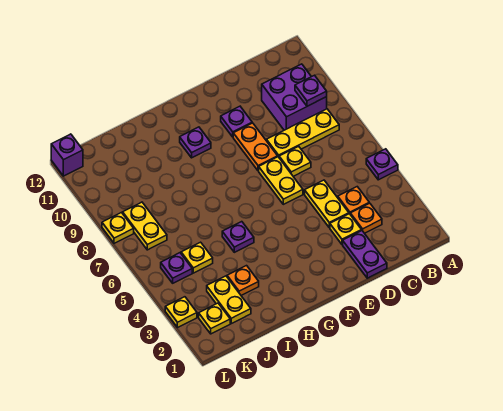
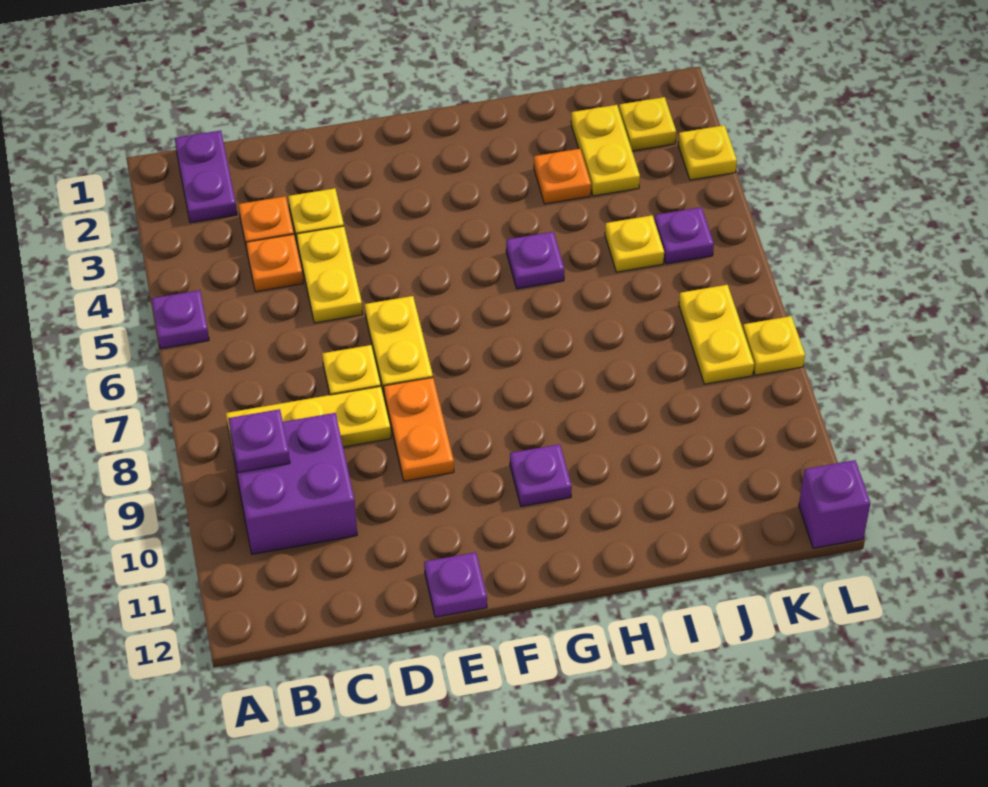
purple 1x2 plate [343,231,387,278] -> purple 1x2 plate moved to [175,131,237,223]
purple 1x1 plate [221,106,252,137] -> purple 1x1 plate moved to [424,552,487,617]

